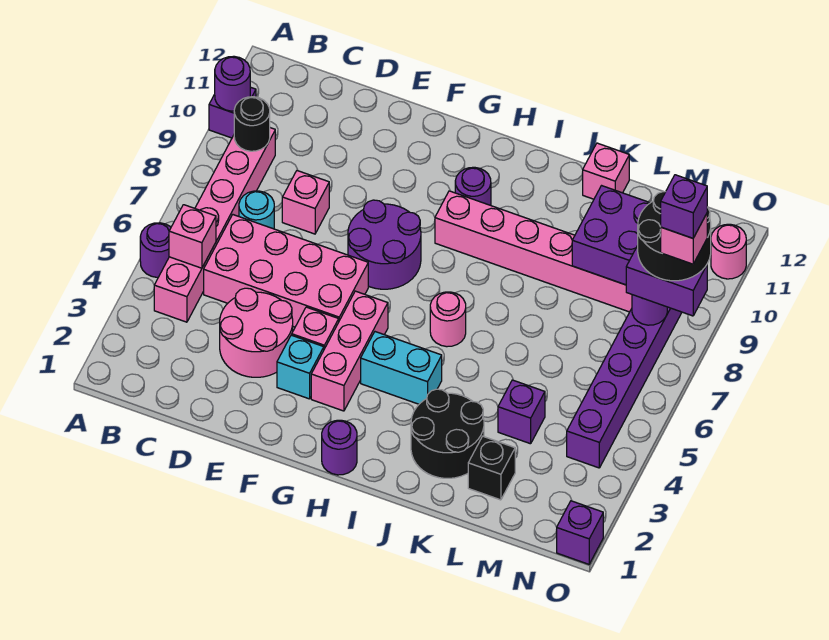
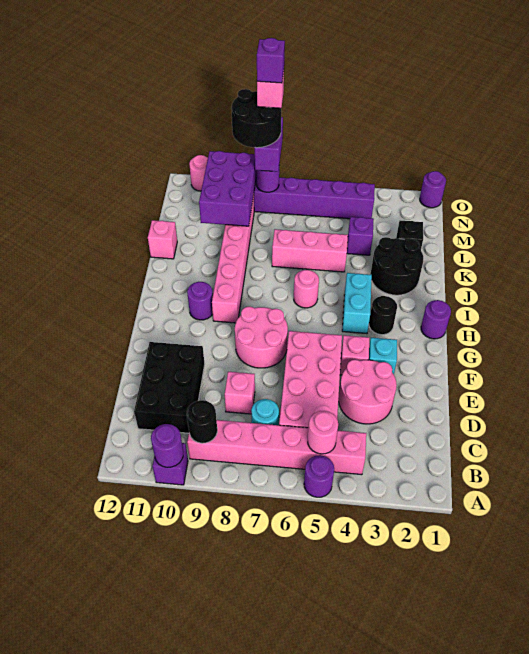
pink 1x1 brick [169,205,216,268] -> pink 1x1 round brick [308,411,338,454]
none -> black 2x3 brick [134,342,205,433]
purple 2x2 round brick [348,200,421,289] -> pink 2x2 round brick [235,307,288,368]
pink 1x3 brick [311,291,388,411] -> pink 1x3 brick moved to [272,229,348,272]
none -> black 1x1 round brick [369,296,397,335]
purple 1x1 brick [557,501,603,564] -> purple 1x1 round brick [420,171,446,208]

